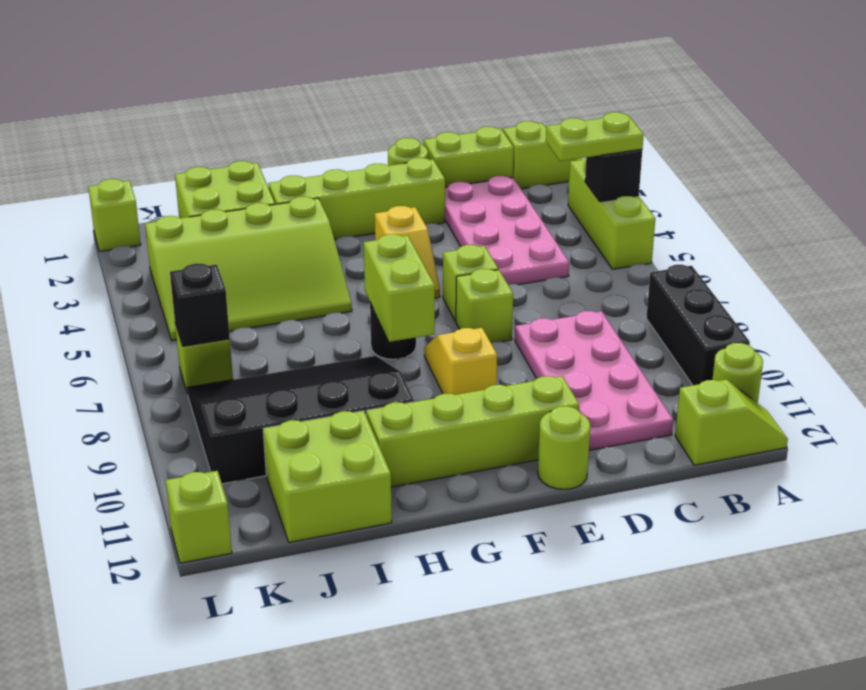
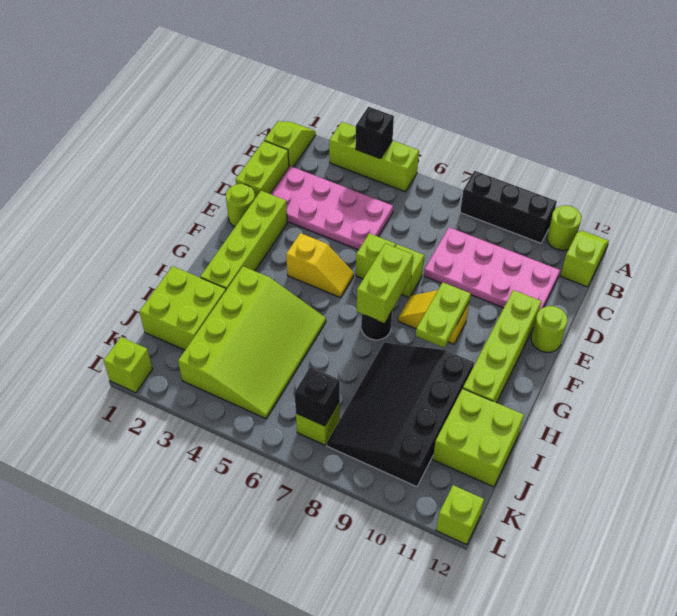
lime 1x2 plate [546,112,644,161] -> lime 1x2 plate moved to [416,282,471,348]
lime 1x2 brick [364,234,435,342] -> lime 1x2 brick turned to [357,244,413,323]

